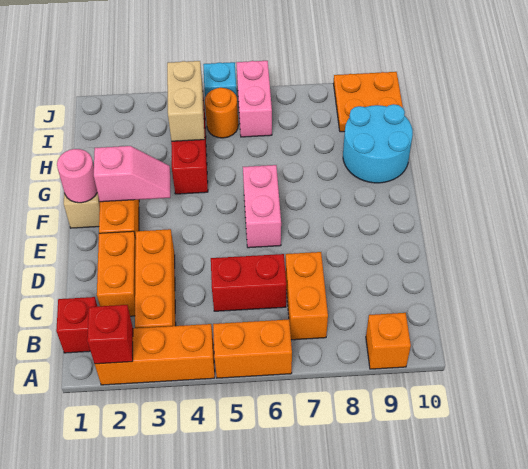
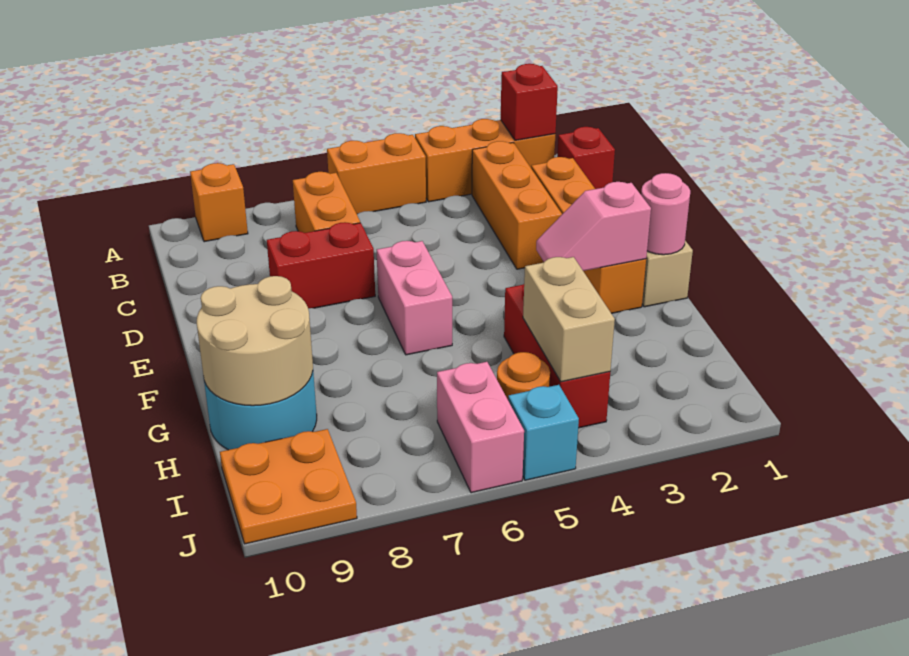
red 1x2 brick [211,254,286,311] -> red 1x2 brick moved to [267,222,375,308]
none -> tan 2x2 round brick [197,276,313,406]

